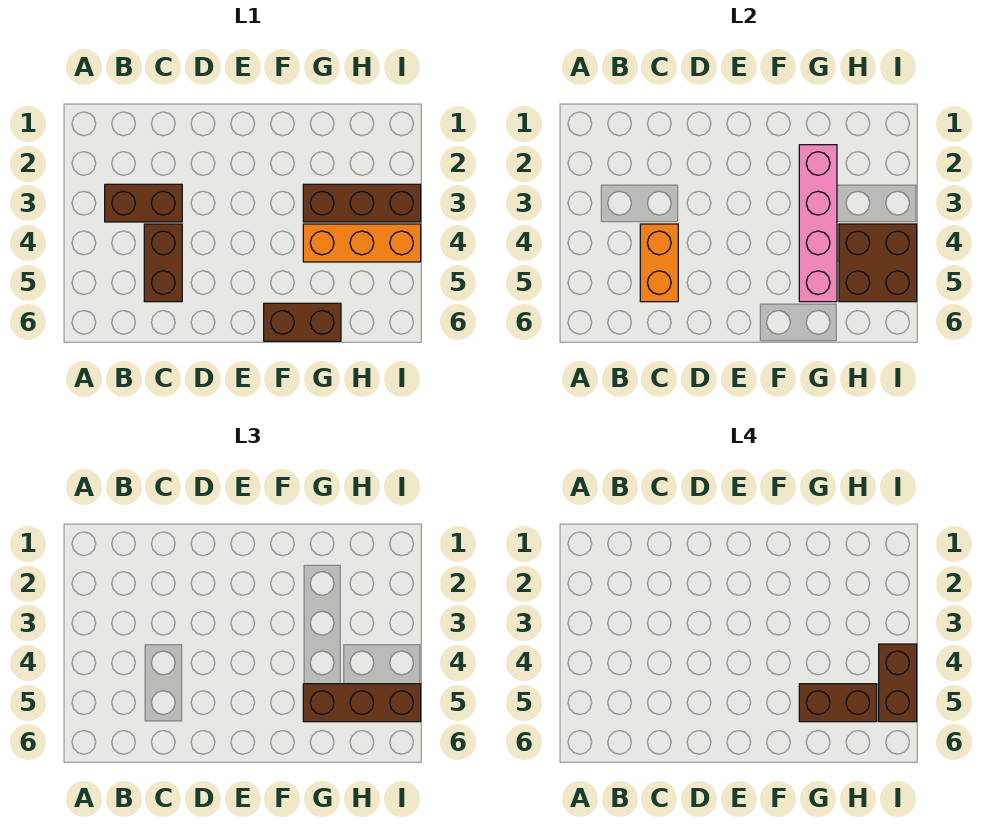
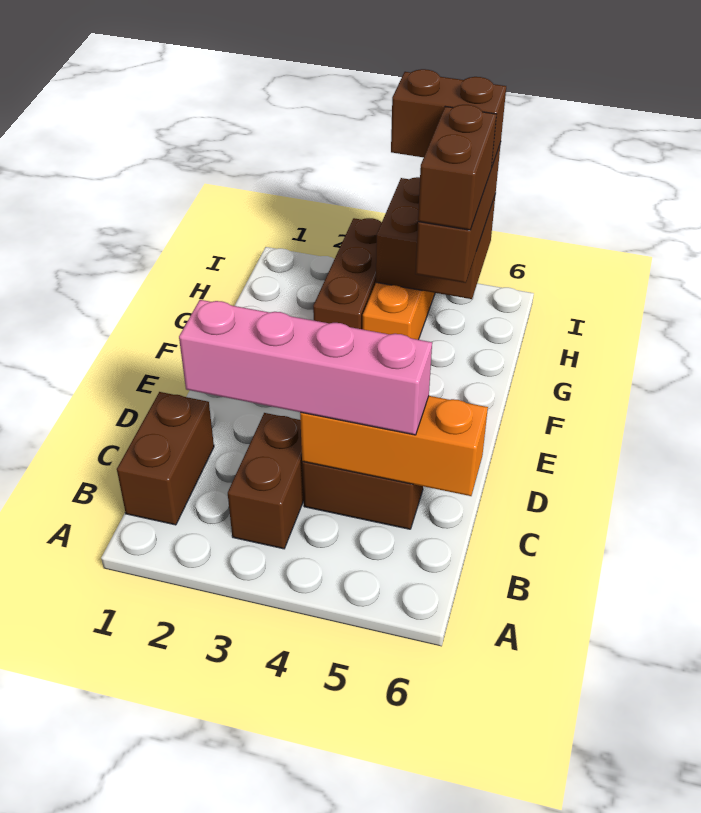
orange 1x2 brick [640,224,678,302] -> orange 1x3 brick [300,396,488,496]
brown 1x2 brick [264,303,341,341] -> brown 1x2 brick moved to [117,392,214,525]
pink 1x4 brick [799,145,837,302] -> pink 1x4 brick moved to [179,300,432,435]

